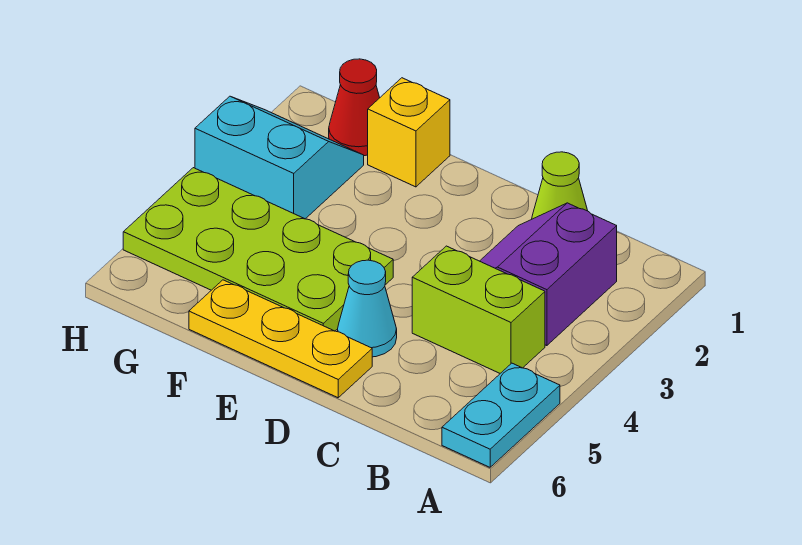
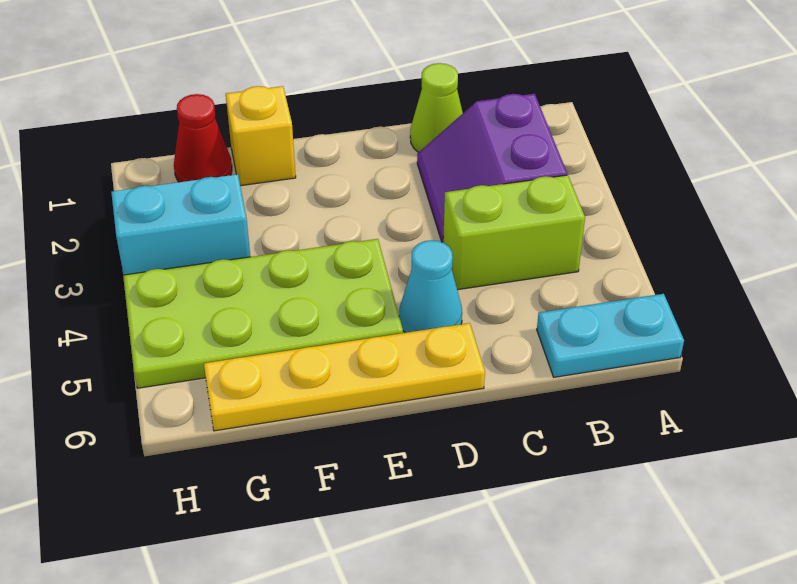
cyan 1x2 plate [442,363,560,467] -> cyan 1x2 plate turned to [537,294,684,377]
yellow 1x3 plate [189,280,372,398] -> yellow 1x4 plate [204,323,485,431]

